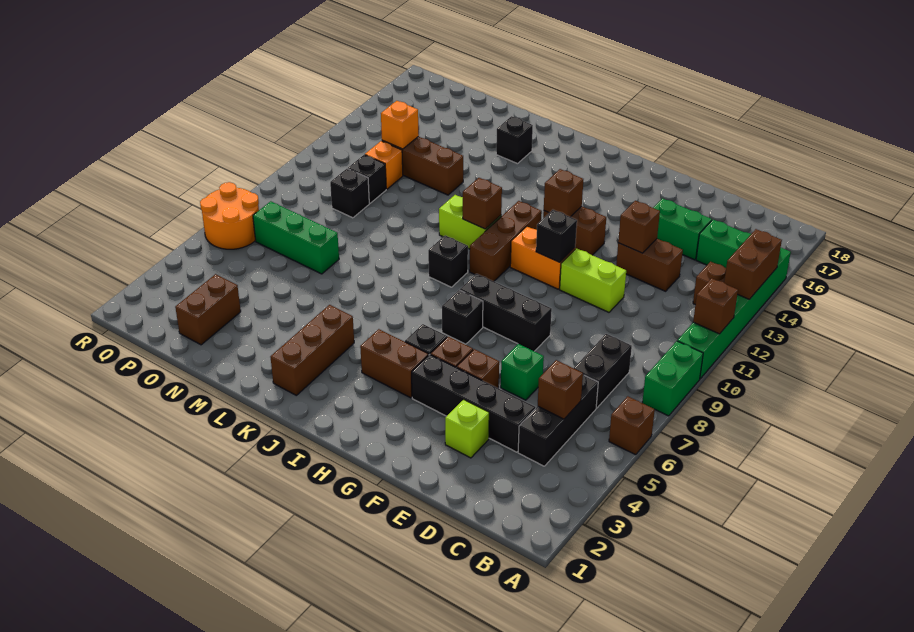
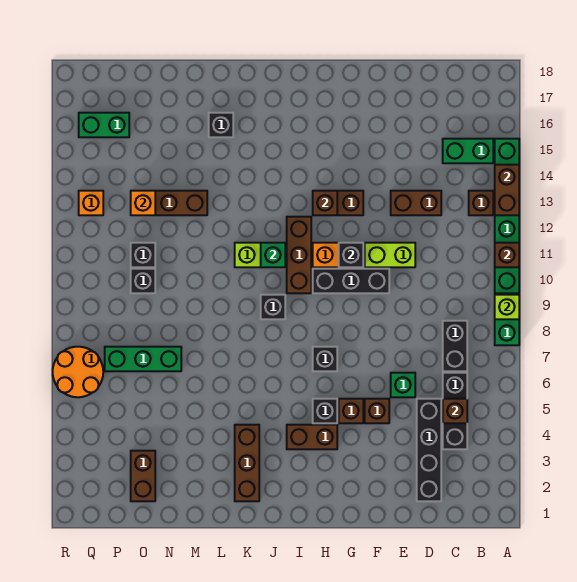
brown 1x1 brick [609,396,655,455] -> none
black 1x4 brick [412,354,535,452] -> black 1x4 brick turned to [417,399,441,501]
green 1x2 brick [653,198,712,260] -> green 1x2 brick moved to [79,113,129,137]
lime 1x1 brick [445,399,489,458] -> lime 1x1 brick moved to [495,295,519,319]
brown 1x1 brick [618,201,660,253] -> none
black 1x3 brick [460,274,552,351] -> black 1x3 brick moved to [313,269,389,293]
brown 1x1 brick [463,178,502,229] -> green 1x1 brick [261,243,285,267]
orange 1x1 brick [365,141,403,189] -> orange 1x1 brick moved to [79,191,103,215]

